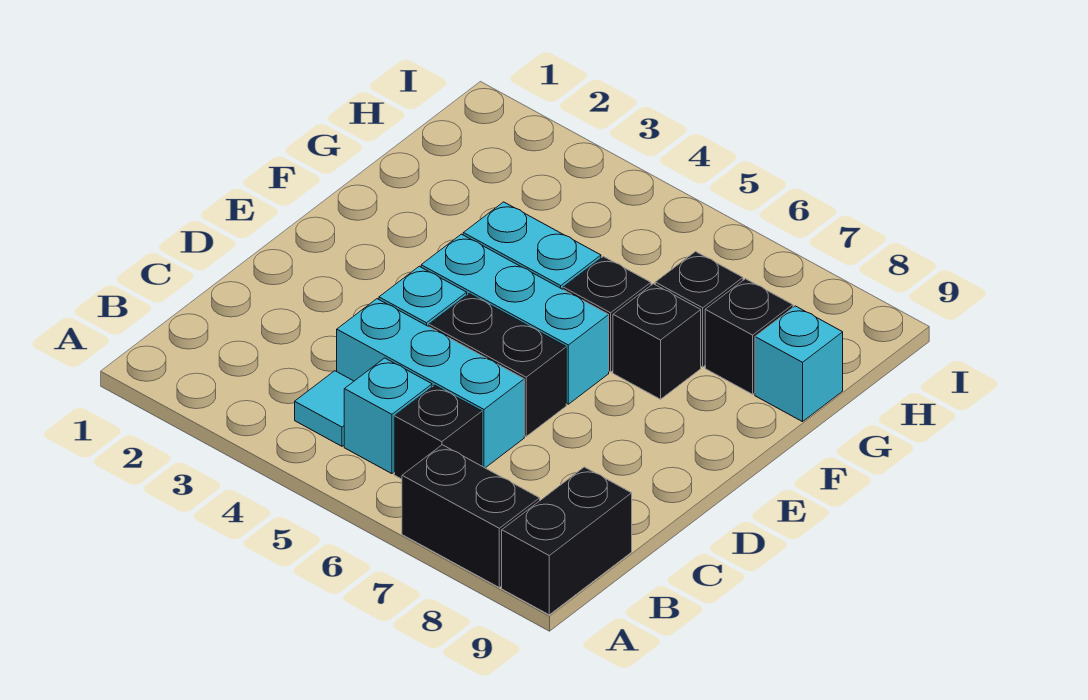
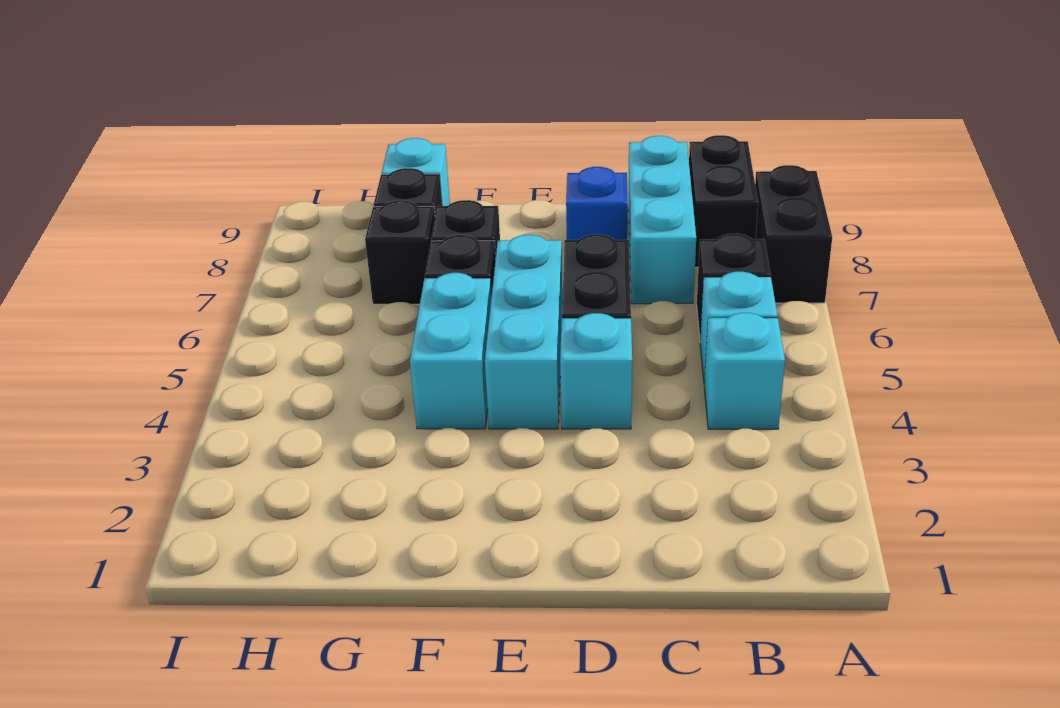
black 1x2 brick [502,467,632,615] -> black 1x2 brick turned to [689,135,758,267]
cyan 1x1 tile [295,371,354,446] -> cyan 1x1 brick [704,313,785,429]
cyan 1x3 brick [337,299,524,468] -> cyan 1x3 brick moved to [628,136,696,304]
none -> blue 1x1 brick [566,167,628,240]

